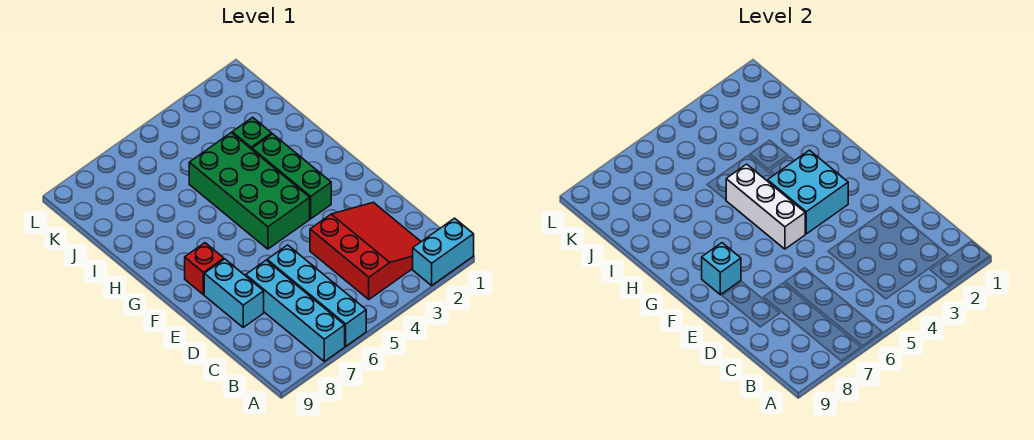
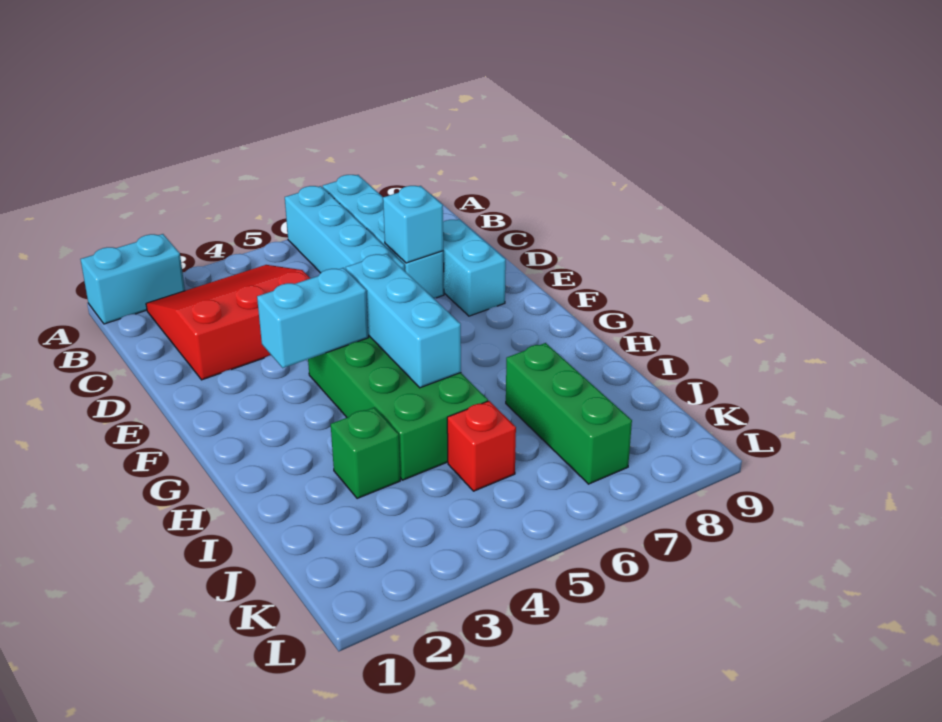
red 3x3 slope [310,202,421,299] -> red 3x3 slope turned to [146,265,310,380]
green 1x3 brick [252,134,331,219] -> green 1x3 brick moved to [506,343,632,484]
cyan 2x2 brick [768,150,848,234] -> cyan 1x2 brick [257,268,368,368]
white 1x3 brick [726,164,805,249] -> cyan 1x3 brick [346,254,461,388]
red 1x1 brick [185,243,224,295] -> red 1x1 brick moved to [447,401,516,491]
cyan 1x1 brick [702,243,741,295] -> cyan 1x1 brick moved to [383,186,443,263]

